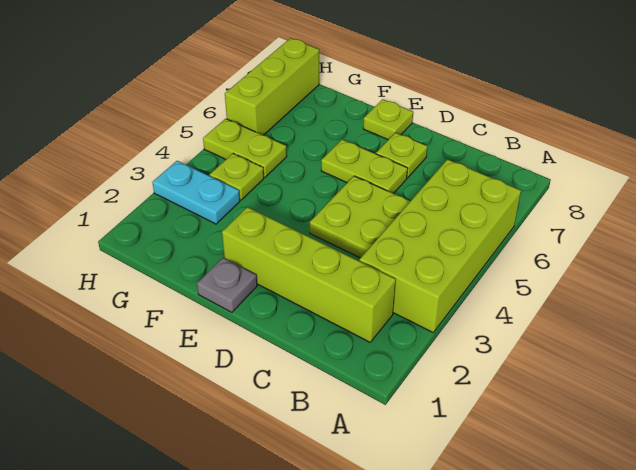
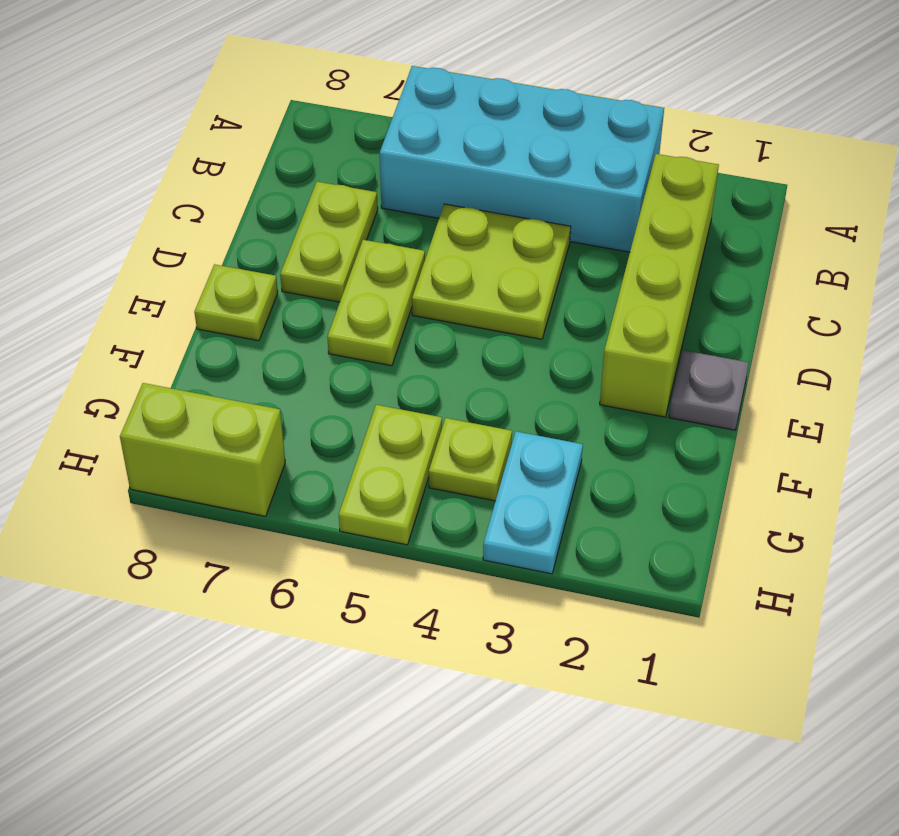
lime 2x4 brick [359,159,521,332] -> cyan 2x4 brick [380,66,664,252]
lime 1x1 plate [376,133,427,178] -> lime 1x2 plate [280,182,378,302]
lime 1x3 brick [225,38,319,135] -> lime 1x2 brick [120,383,285,516]

